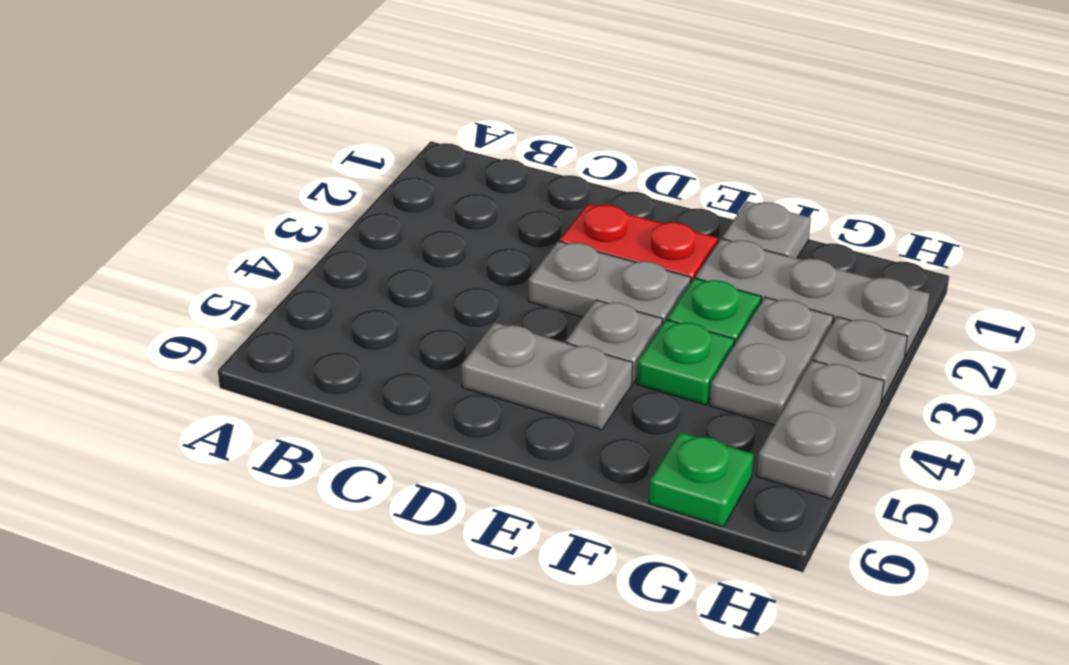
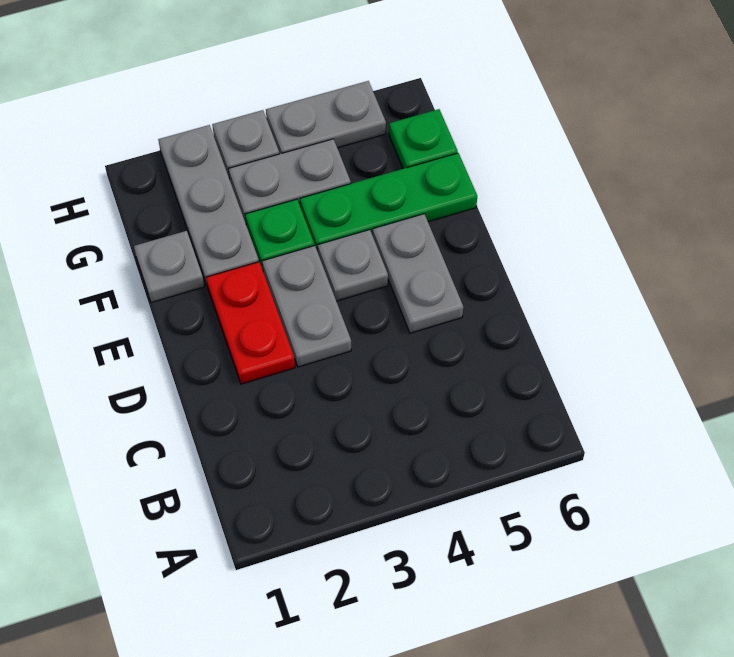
green 1x1 plate [637,320,735,405] -> green 1x3 plate [300,153,477,252]

